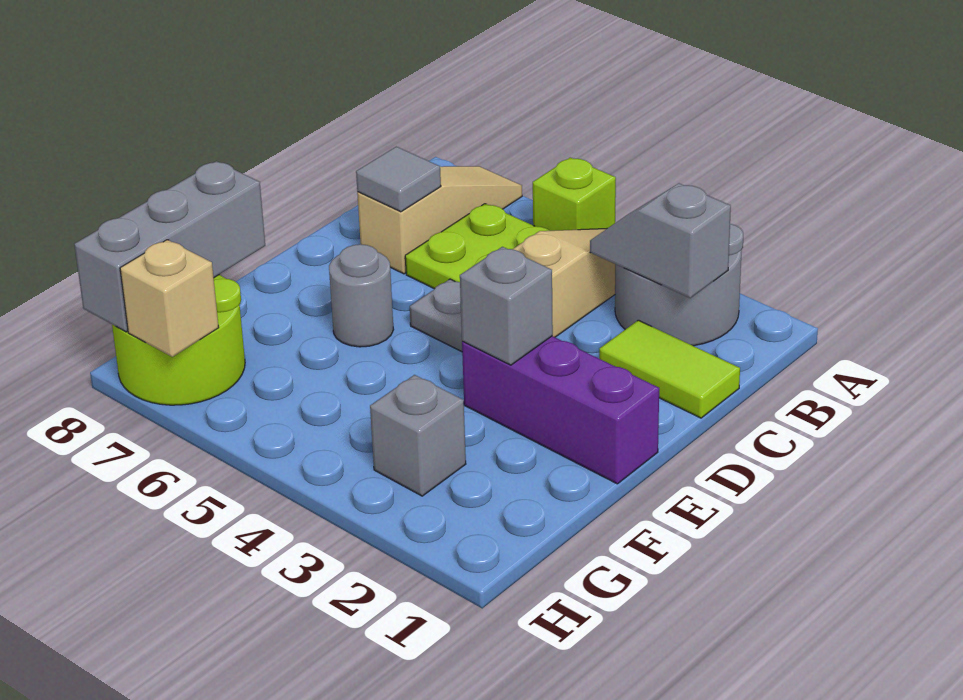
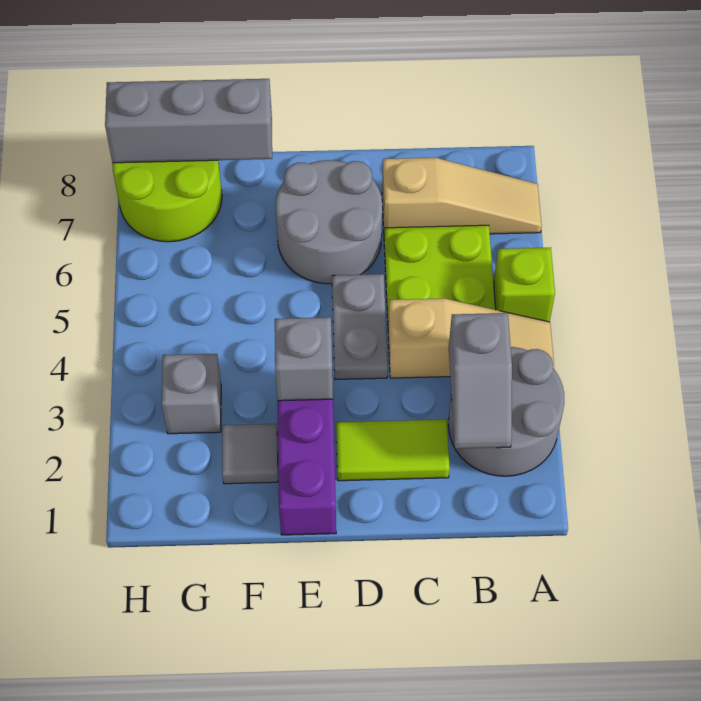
grey 1x2 slope [590,183,731,298] -> grey 1x2 slope turned to [449,313,512,449]
lime 1x2 tile [599,320,740,418] -> lime 1x2 tile turned to [336,419,450,481]
grey 1x1 tile [356,147,441,212] -> grey 1x1 tile moved to [222,424,278,484]
grey 1x1 round brick [329,244,394,347] -> grey 2x2 round brick [275,160,382,284]
tan 1x1 brick [120,240,219,357] -> none

